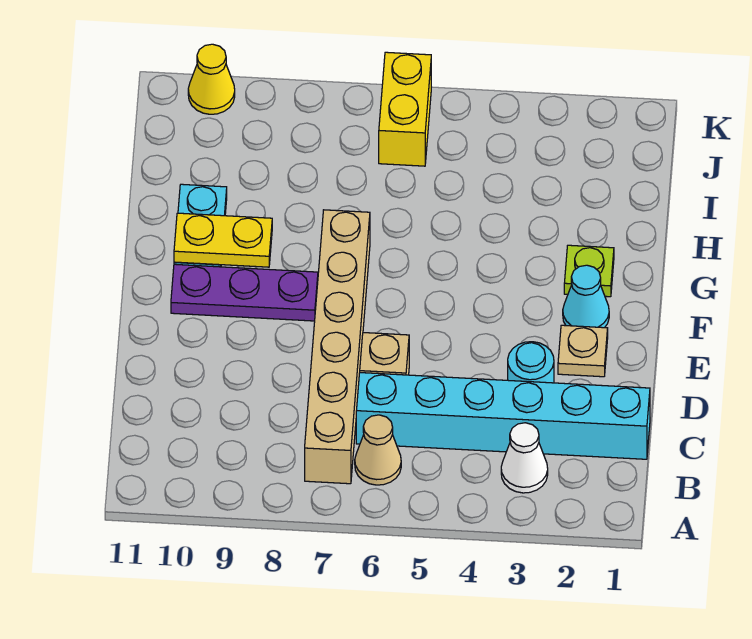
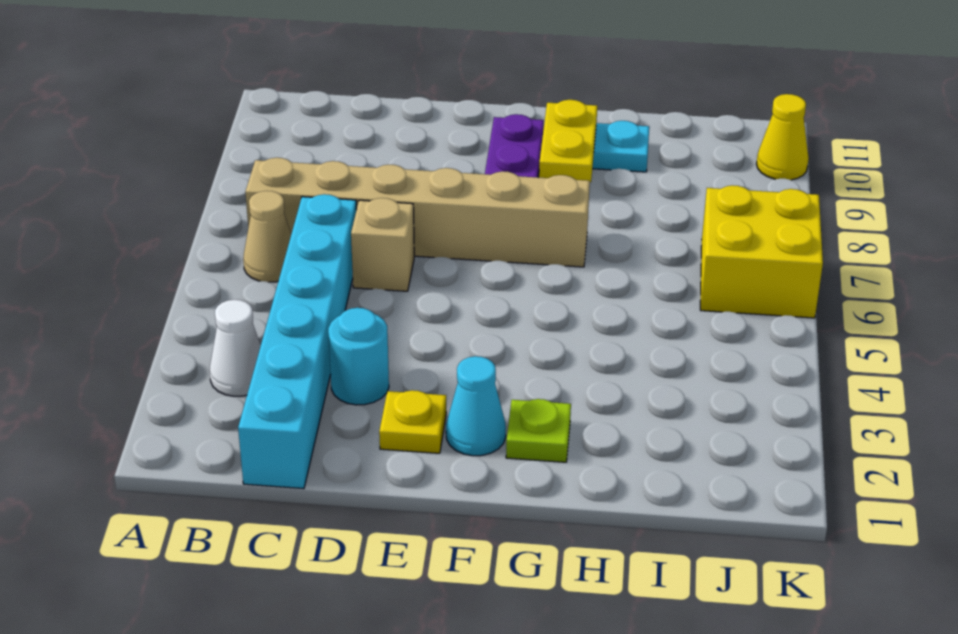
tan 1x1 plate [558,325,608,377] -> yellow 1x1 plate [379,390,446,453]
yellow 1x2 brick [379,52,431,166] -> yellow 2x2 brick [700,185,823,318]

